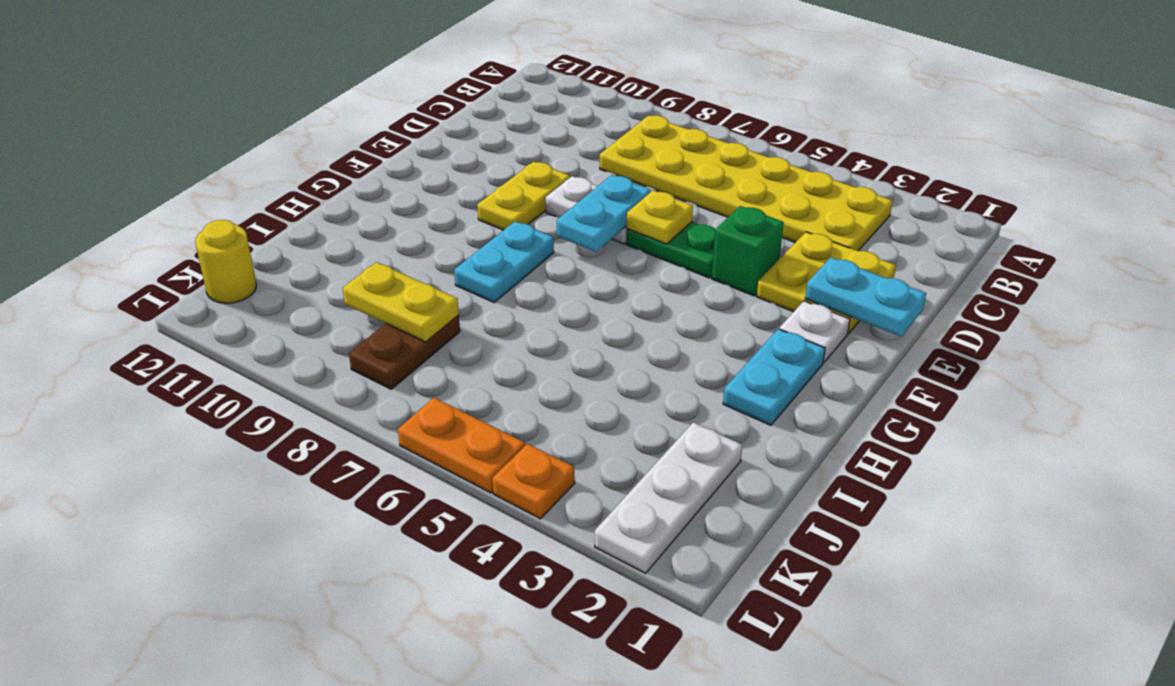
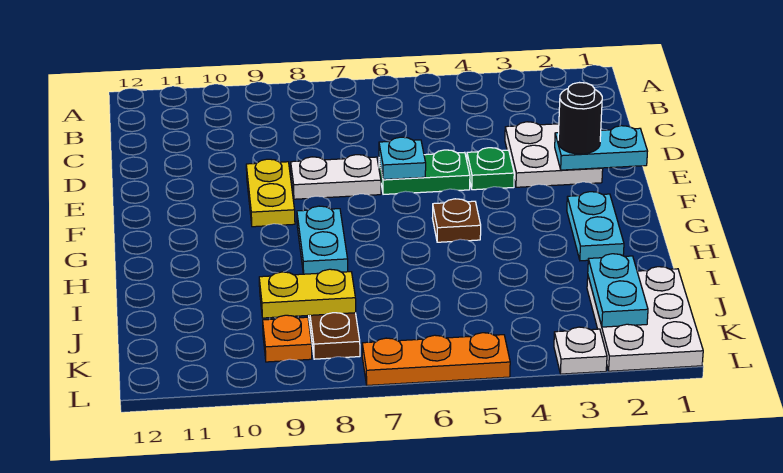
yellow 2x6 plate [600,115,892,251] -> none
yellow 2x2 plate [757,232,896,334] -> white 2x2 plate [505,122,603,187]
none -> black 1x1 round brick [558,83,602,154]
green 1x1 brick [712,206,784,296] -> green 1x1 plate [467,148,514,190]
yellow 1x1 plate [627,191,693,244] -> cyan 1x1 plate [379,137,426,180]
cyan 1x2 plate [557,175,651,252] -> cyan 1x2 plate moved to [588,254,648,327]
white 1x1 plate [779,301,850,363] -> white 1x1 plate moved to [554,327,607,374]
none -> brown 1x1 plate [433,199,481,242]
white 1x3 plate [595,422,742,573] -> white 2x3 plate [587,267,703,371]
yellow 1x1 round brick [195,220,256,303] -> none
orange 1x1 plate [492,444,575,519] -> orange 1x1 plate moved to [263,315,312,362]
orange 1x2 plate [398,398,525,493] -> orange 1x3 plate [362,333,510,385]

